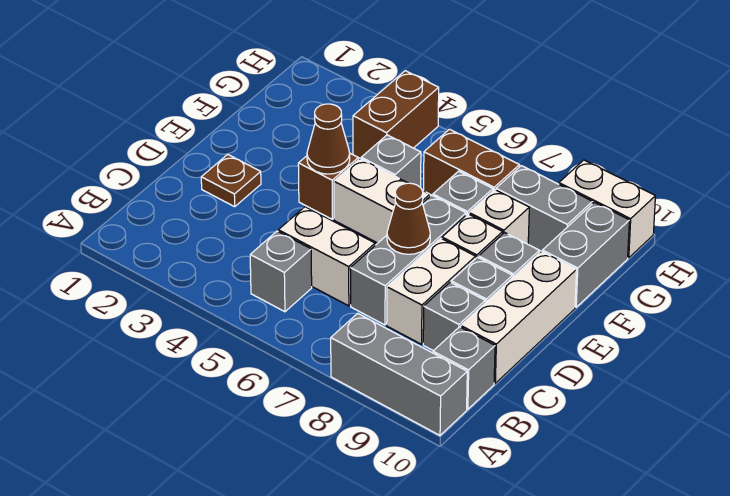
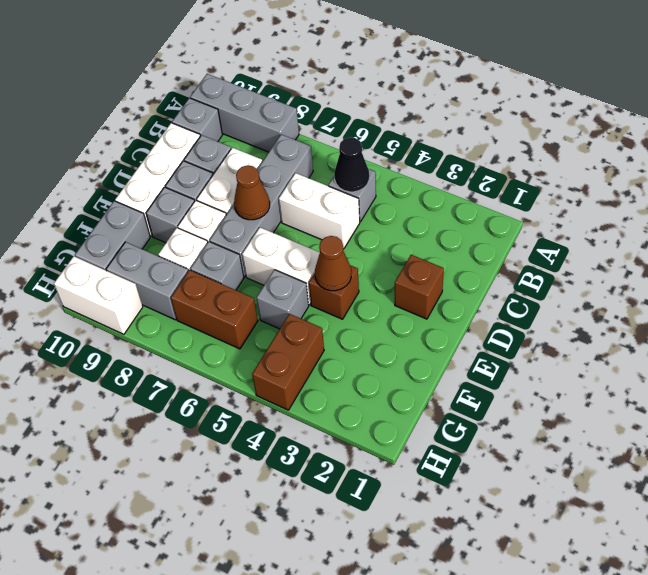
none -> black 1x1 cone [334,137,369,192]
grey 1x3 brick [350,195,466,325] -> grey 1x4 brick [210,134,313,277]
brown 1x1 plate [201,154,261,207] -> brown 1x1 brick [395,255,444,319]

